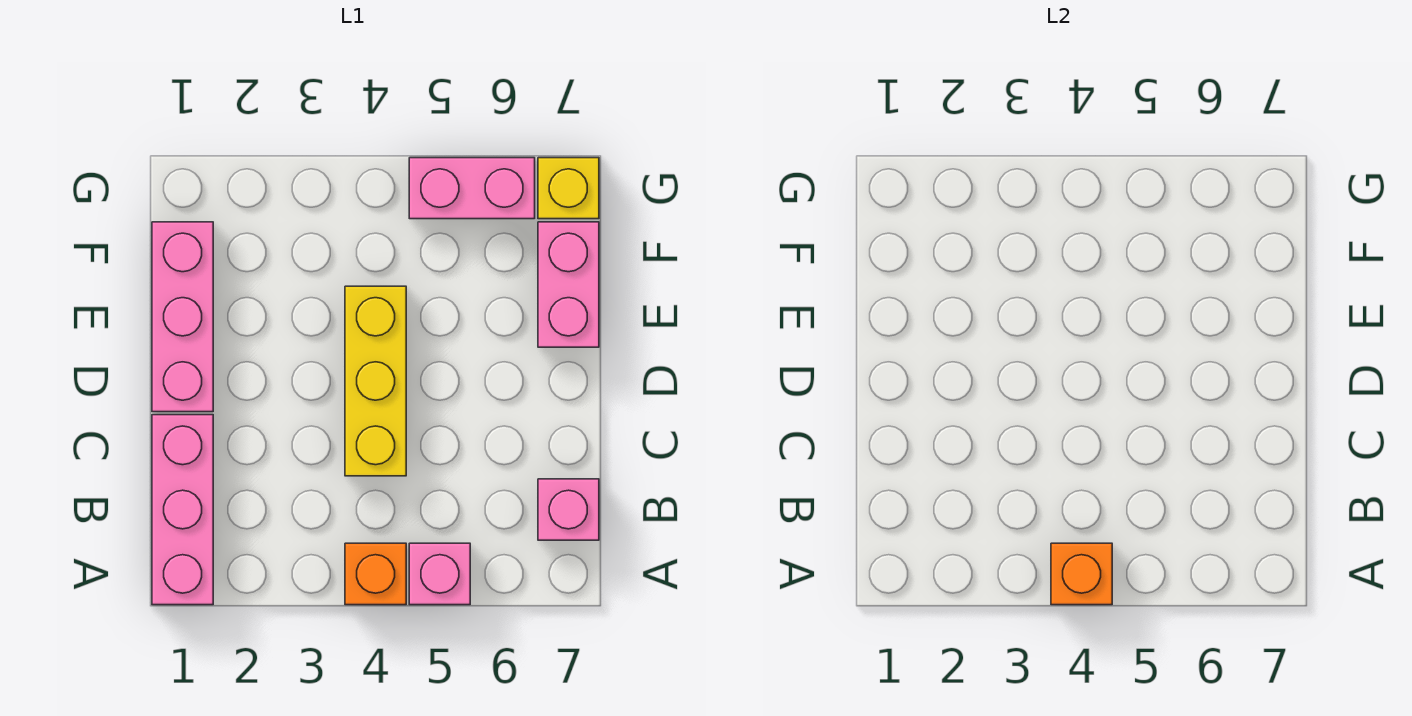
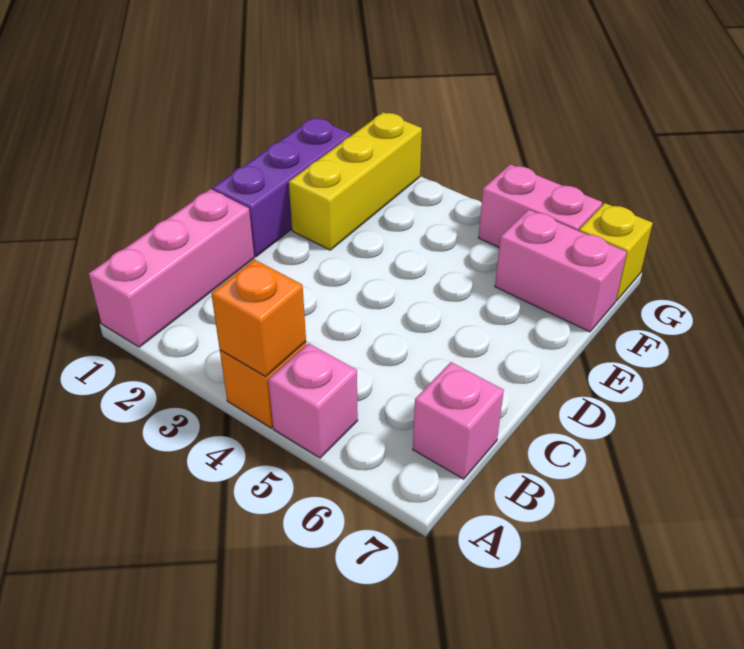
yellow 1x3 brick [345,286,406,476] -> yellow 1x3 brick moved to [289,112,422,250]
pink 1x3 brick [152,222,213,412] -> purple 1x3 brick [212,118,351,257]
pink 1x2 brick [538,222,599,347] -> pink 1x2 brick turned to [495,210,627,332]

